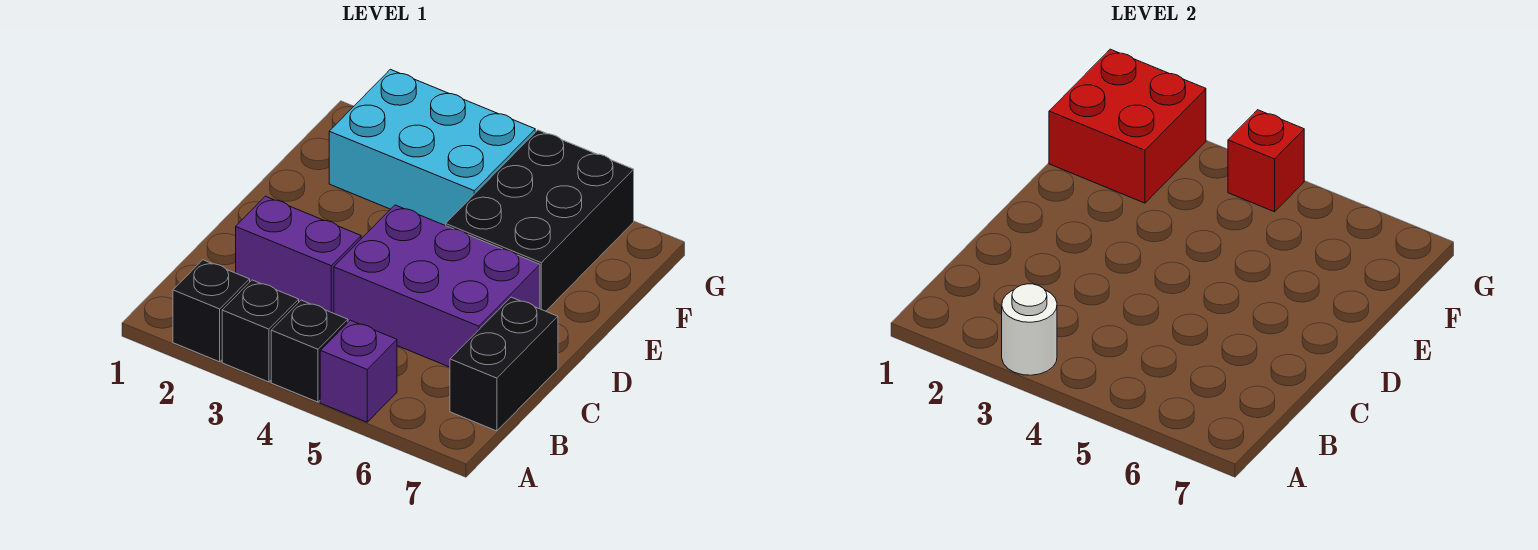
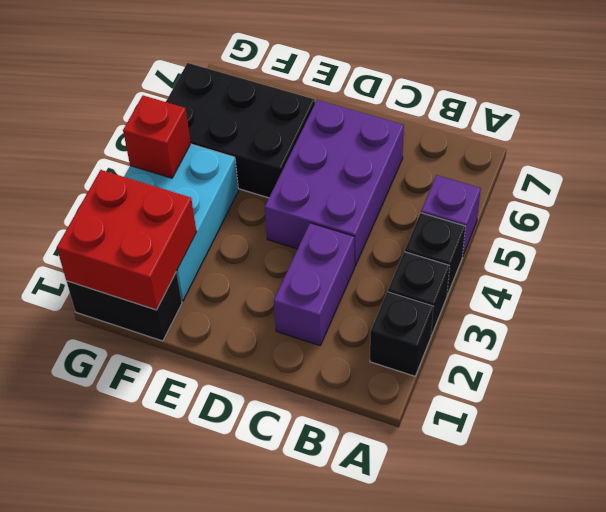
white 1x1 round brick [1002,284,1057,375] -> none
black 1x2 brick [450,297,558,431] -> black 1x2 brick moved to [67,272,182,341]

